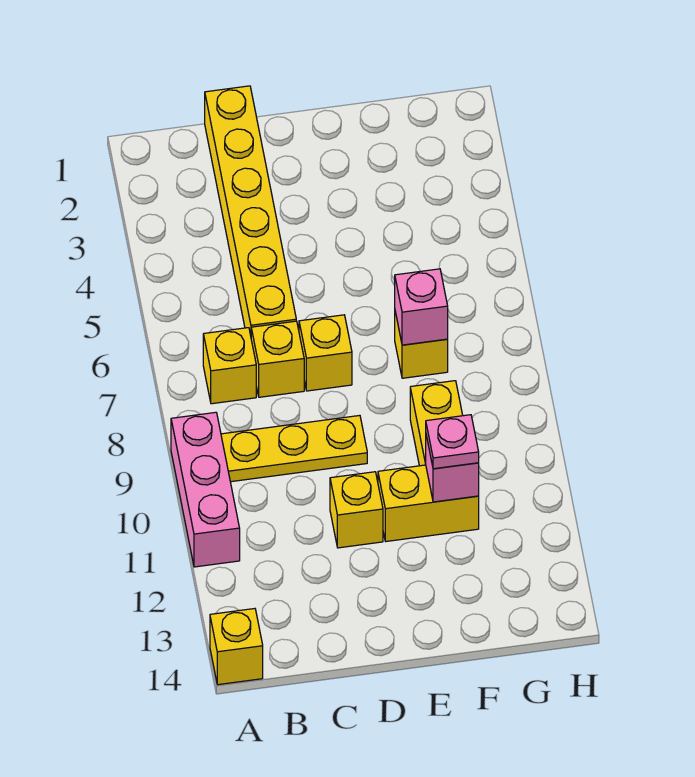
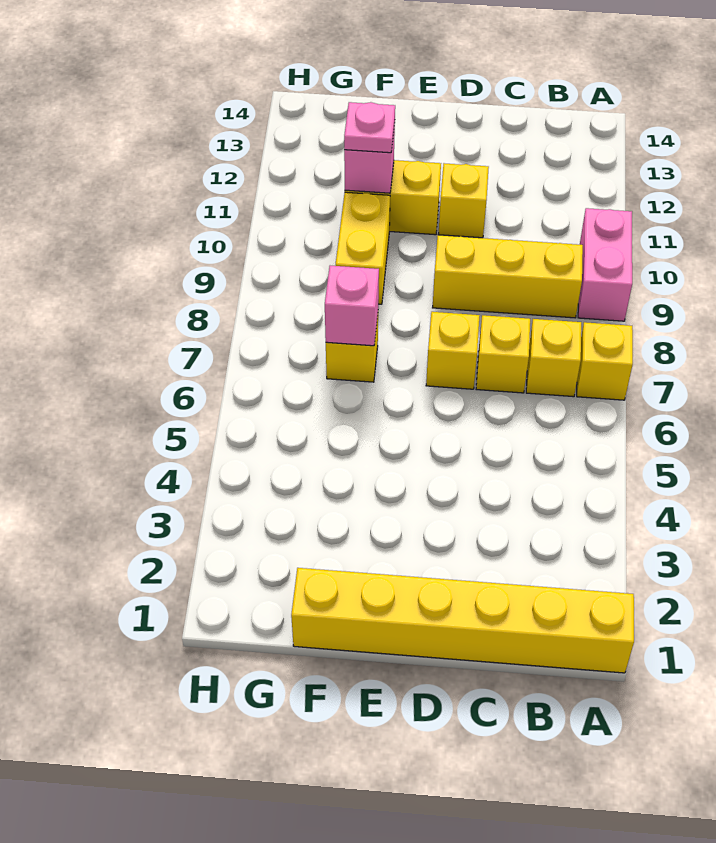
pink 1x3 brick [171,412,240,567] -> pink 1x2 brick [578,208,632,321]
yellow 1x1 brick [210,609,263,685] -> yellow 1x1 brick moved to [577,322,633,400]
yellow 1x3 plate [221,415,367,482] -> yellow 1x3 brick [433,235,583,318]
yellow 1x6 brick [205,86,296,335] -> yellow 1x6 brick turned to [291,568,634,673]

